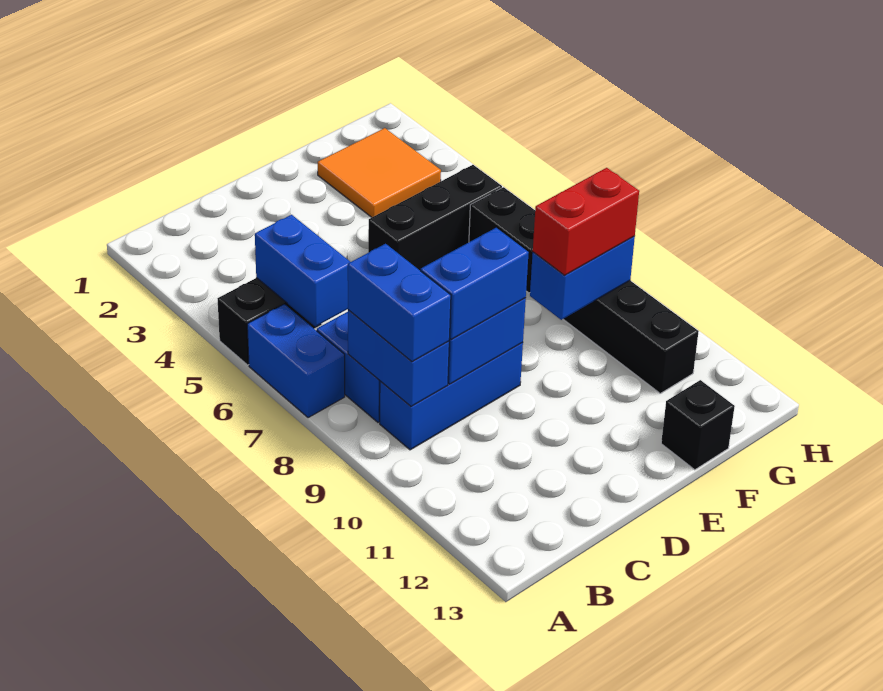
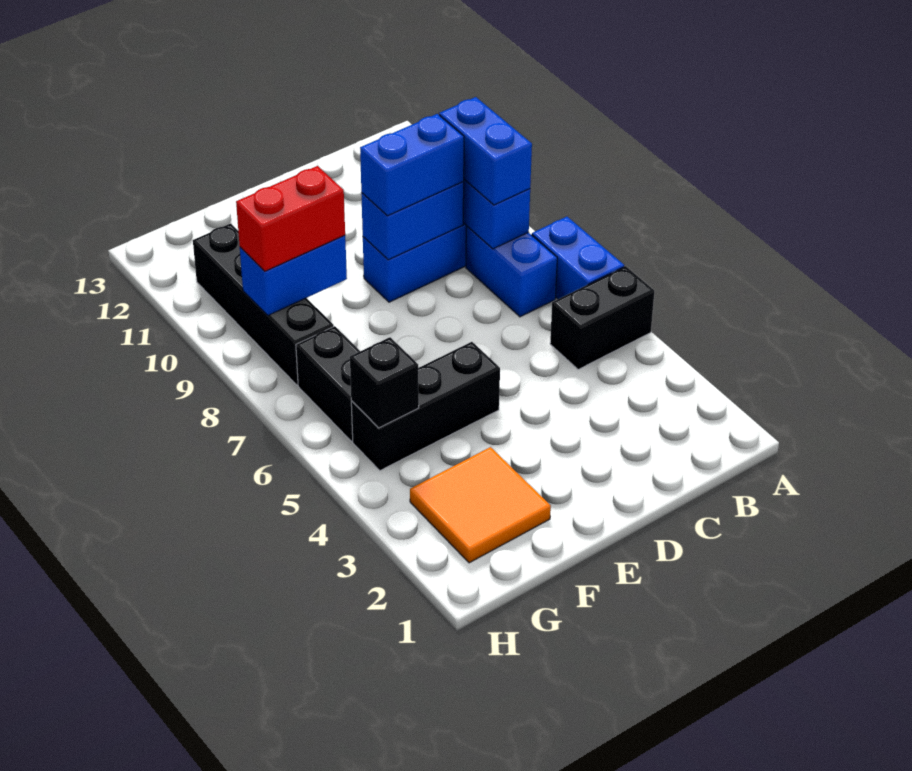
blue 1x2 brick [255,215,350,326] -> none
black 1x1 brick [661,380,735,470] -> black 1x1 brick moved to [350,337,419,428]

